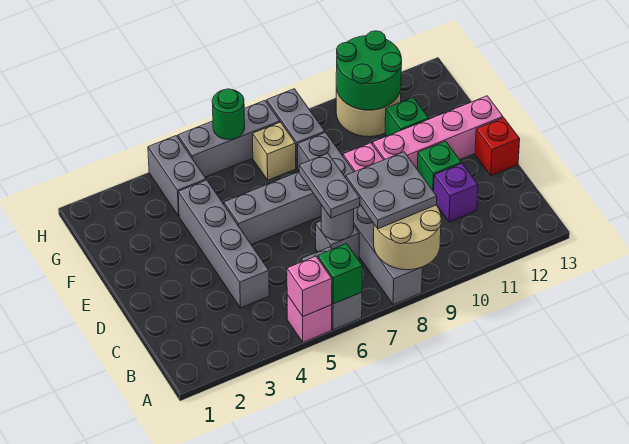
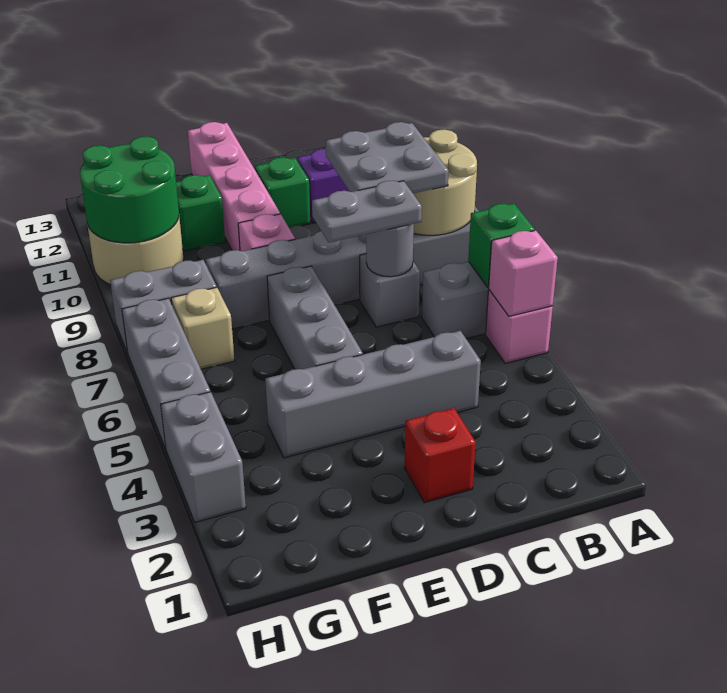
red 1x1 brick [475,118,520,176] -> red 1x1 brick moved to [404,408,476,503]
grey 1x2 brick [148,136,206,216] -> grey 1x2 brick turned to [161,392,246,522]
green 1x1 round brick [212,89,245,139] -> none

